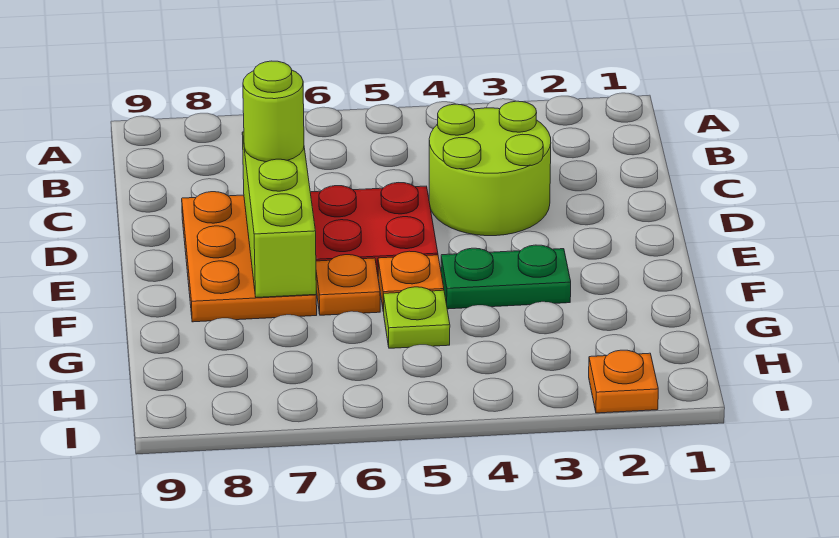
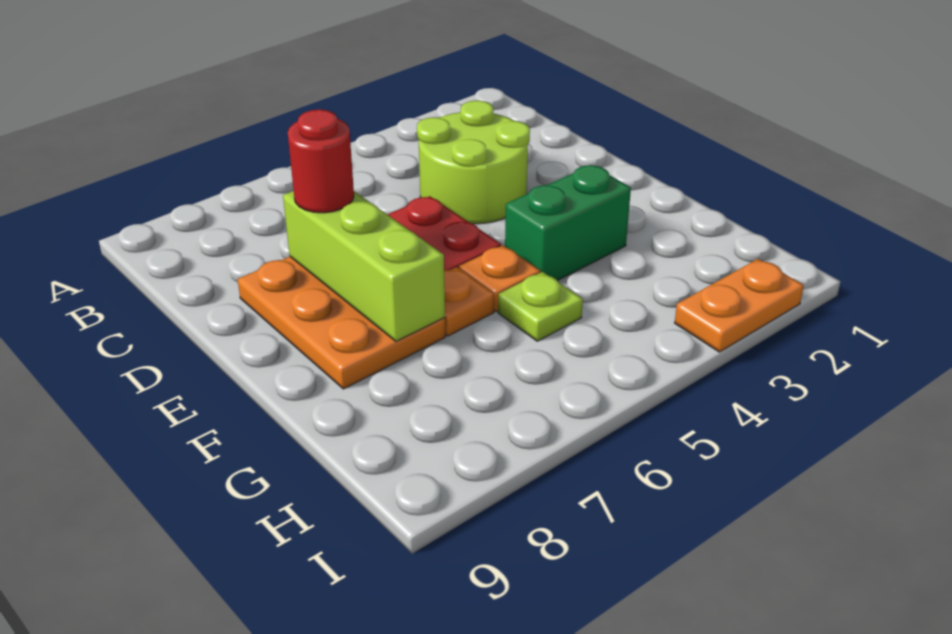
lime 1x1 round brick [243,61,304,162] -> red 1x1 round brick [288,109,354,213]
green 1x2 plate [441,245,571,309] -> green 1x2 brick [505,165,631,281]
orange 1x1 plate [589,350,658,413] -> orange 1x2 plate [675,259,804,352]

